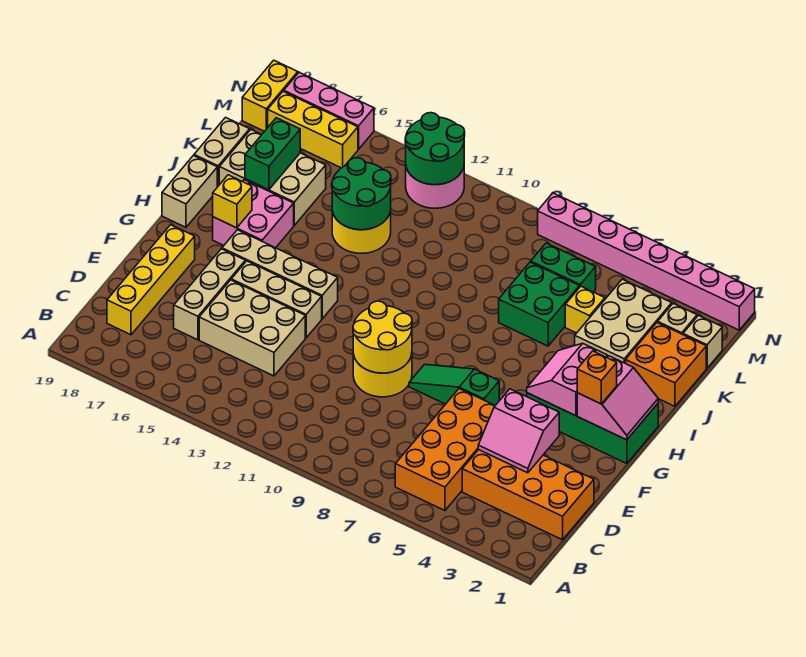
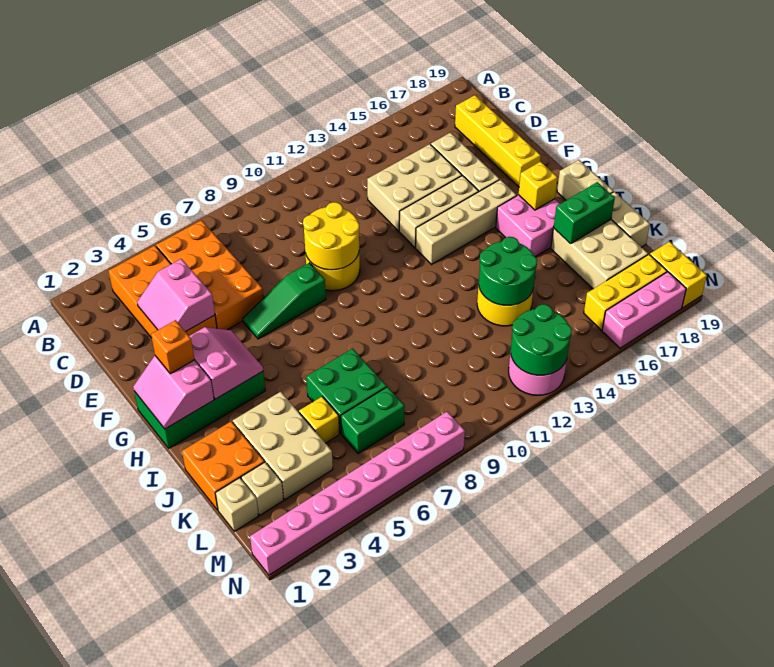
orange 2x4 brick [462,450,594,540] -> orange 2x4 brick turned to [109,246,217,338]
pink 2x2 slope [478,389,559,473] -> pink 2x2 slope turned to [137,259,215,332]
green 1x3 slope [409,364,499,406] -> green 1x3 slope turned to [243,263,326,339]
tan 2x3 brick [219,130,326,225] -> tan 2x3 brick turned to [551,220,648,289]
green 1x2 brick [245,118,300,190] -> green 1x2 brick turned to [554,182,615,244]

